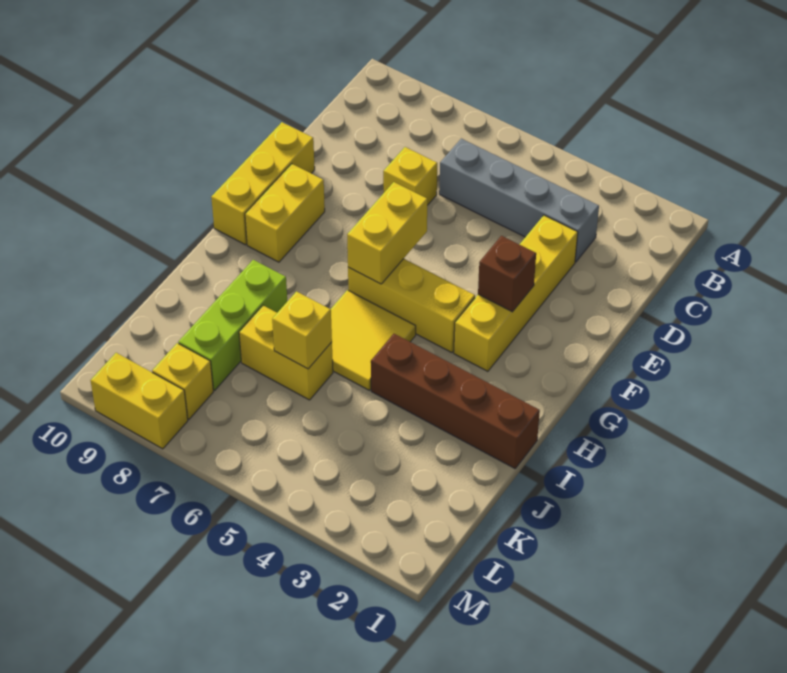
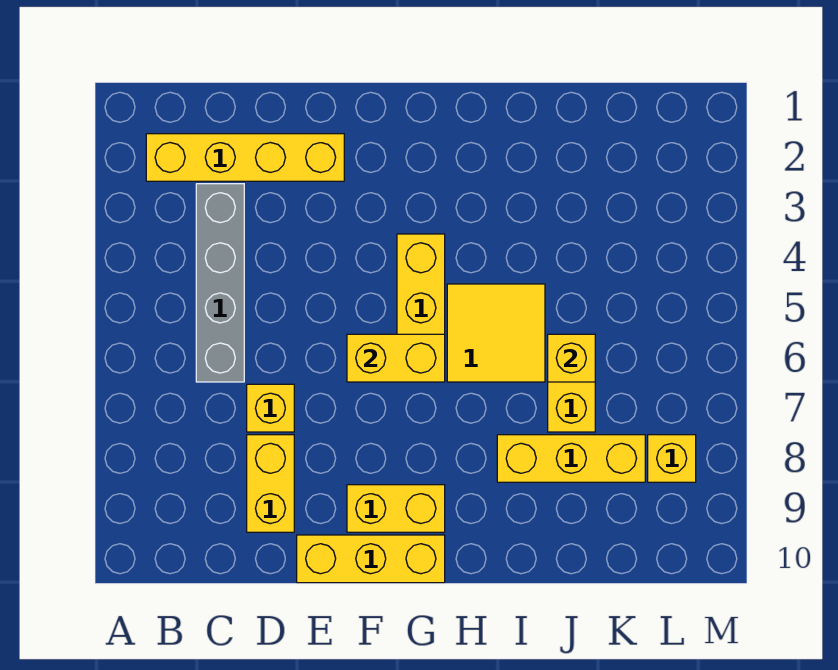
yellow 1x4 brick [454,215,578,371] -> yellow 1x4 brick moved to [146,134,344,181]
brown 1x1 brick [478,236,536,312] -> none
brown 1x4 brick [371,334,540,468] -> none
lime 1x3 brick [178,260,287,390] -> yellow 1x3 brick [497,435,645,482]
yellow 1x2 brick [90,353,188,449] -> yellow 1x2 brick moved to [247,435,294,532]

